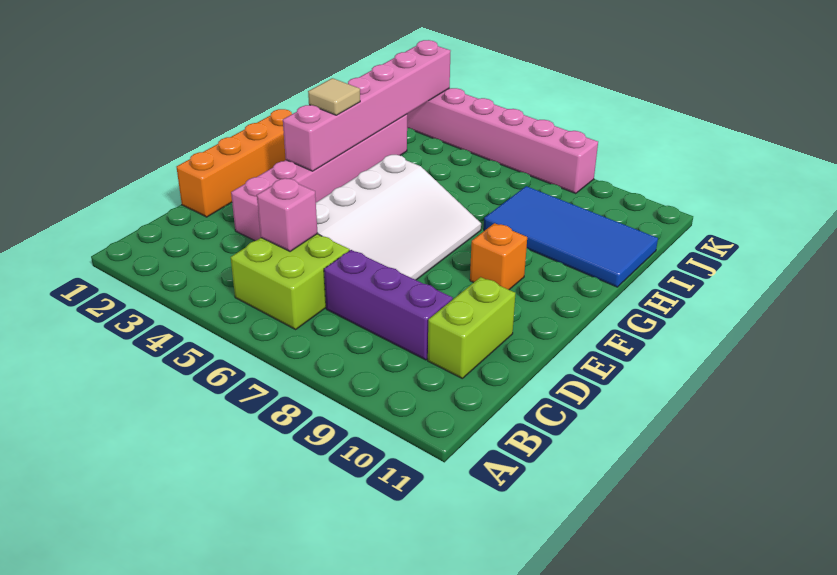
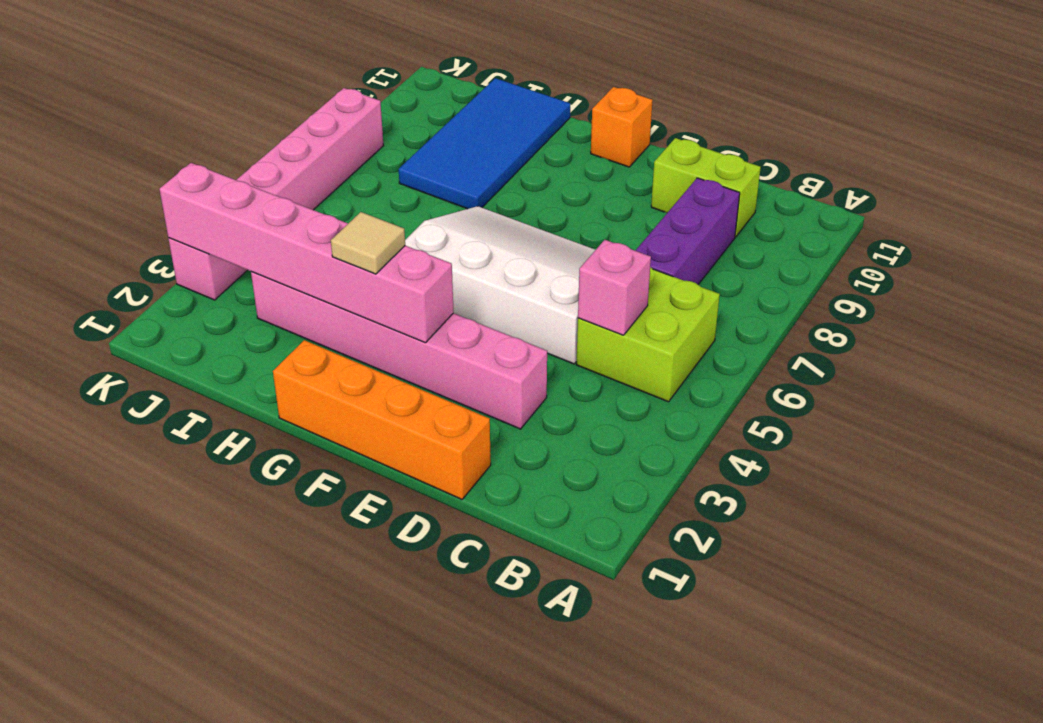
orange 1x1 brick [470,223,527,290] -> orange 1x1 brick moved to [591,87,652,167]

